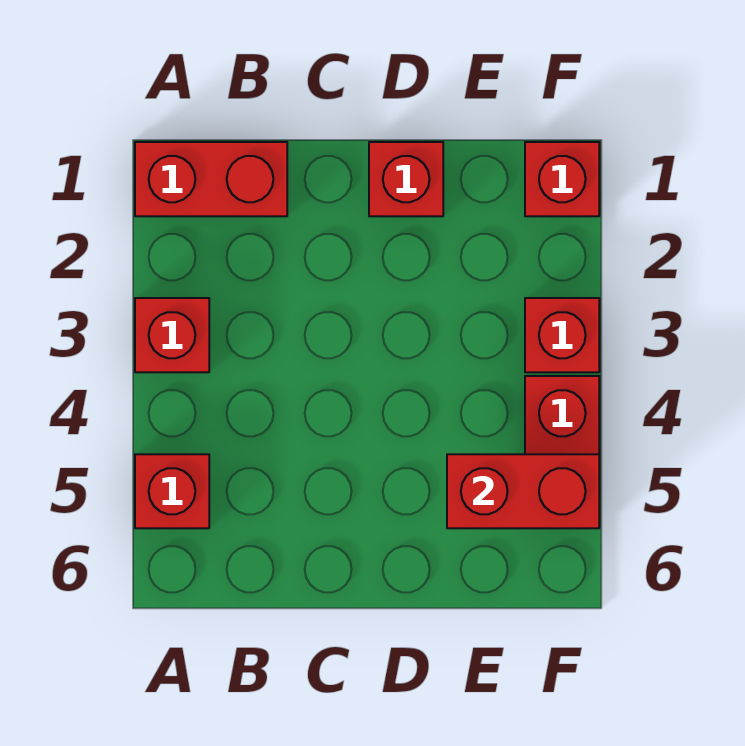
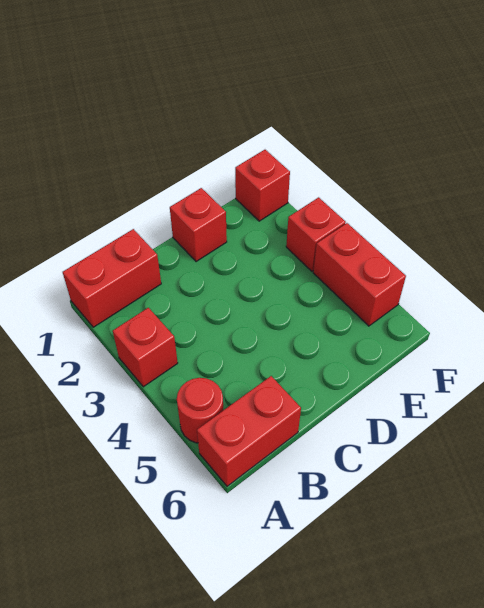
red 1x1 brick [135,454,209,528] -> red 1x1 round brick [177,378,223,443]
red 1x2 brick [447,454,599,528] -> red 1x2 brick moved to [197,376,301,486]

